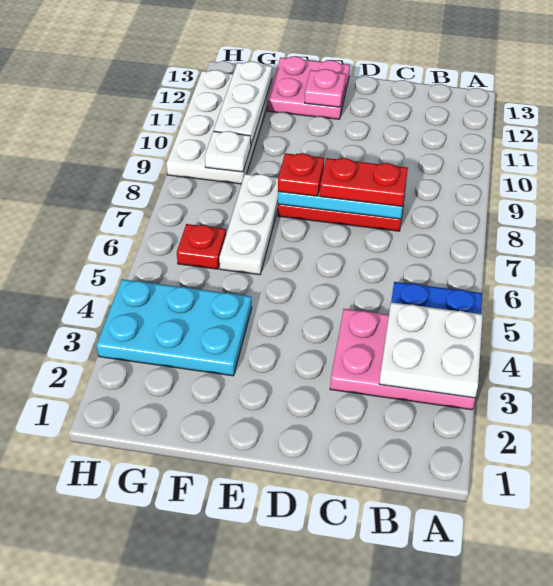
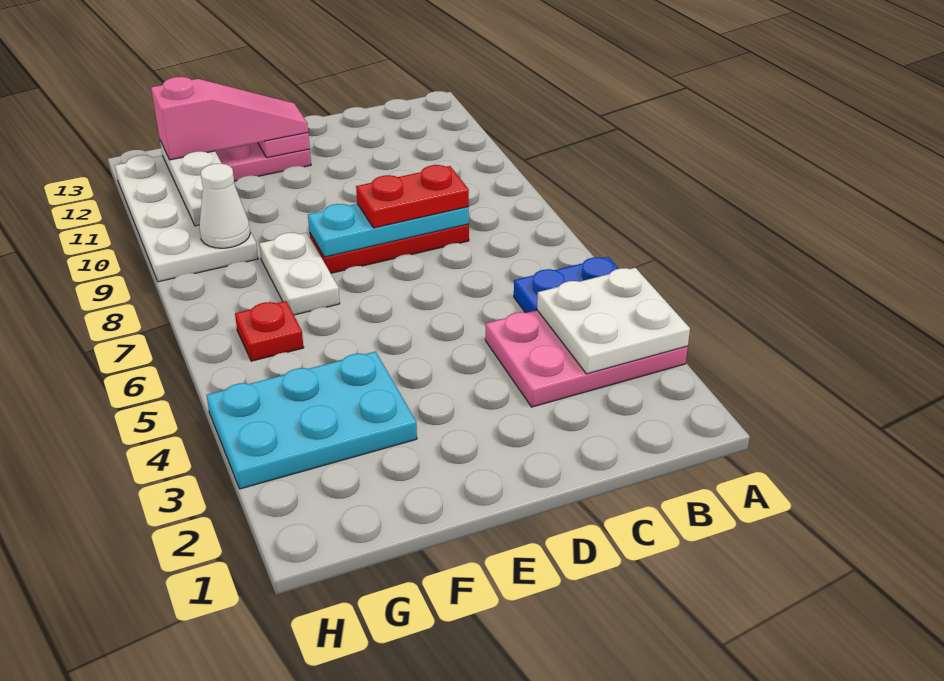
red 1x1 plate [278,153,324,196] -> none
none -> pink 1x3 slope [151,77,308,160]
white 1x3 plate [219,174,278,275] -> white 1x2 plate [259,233,340,315]
white 1x1 plate [205,131,251,172] -> white 1x1 cone [199,164,250,248]

